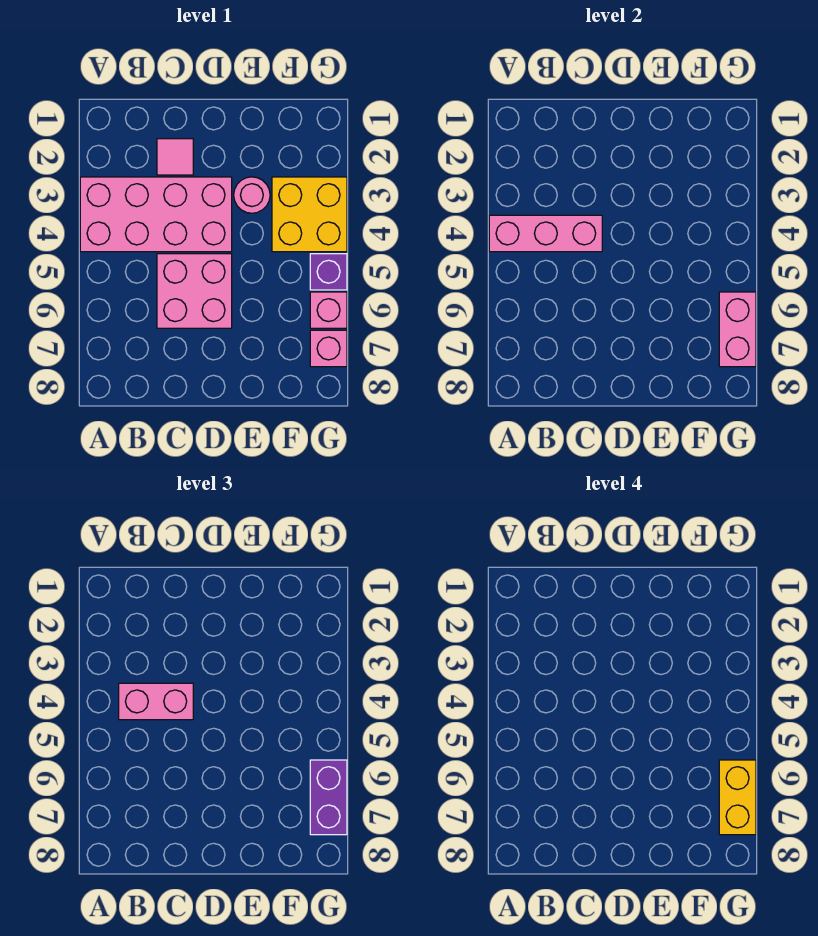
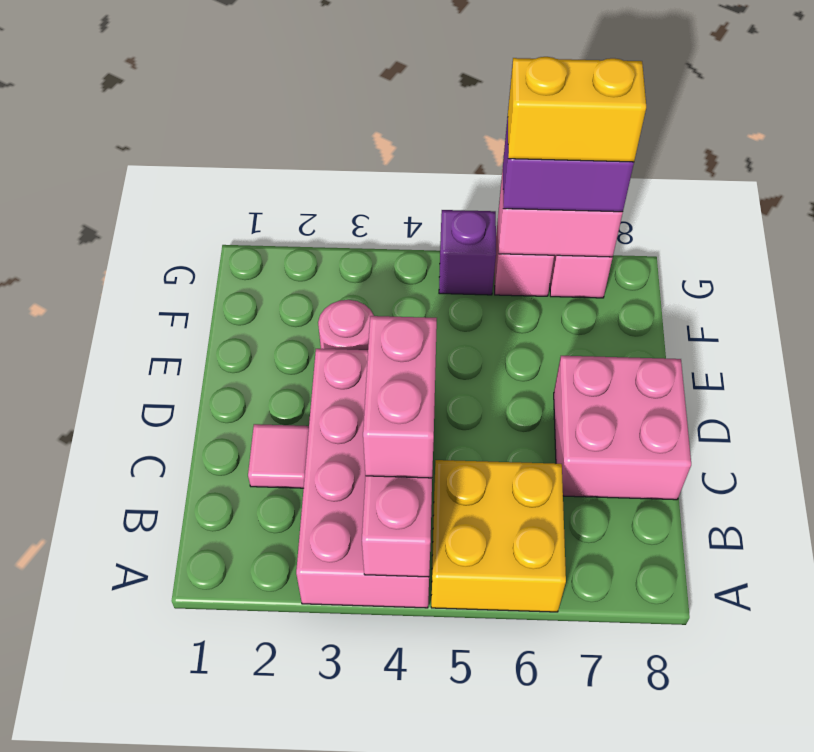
pink 2x2 brick [157,254,232,328] -> pink 2x2 brick moved to [554,356,691,500]
yellow 2x2 brick [272,177,347,252] -> yellow 2x2 brick moved to [431,460,566,612]

